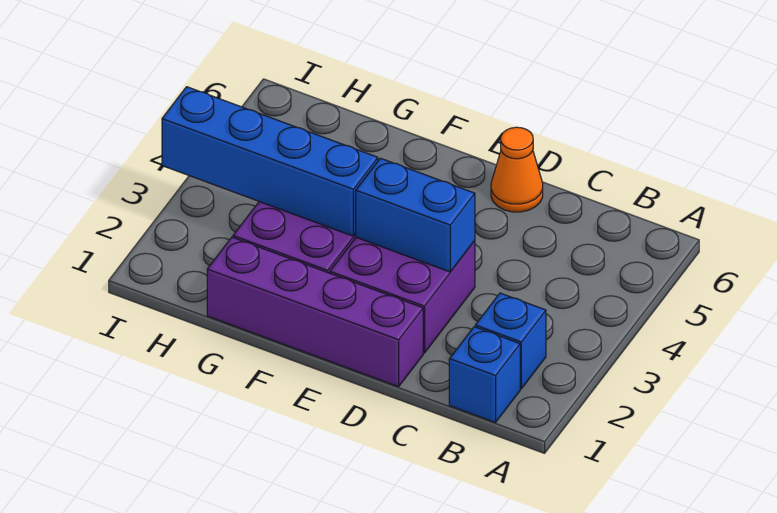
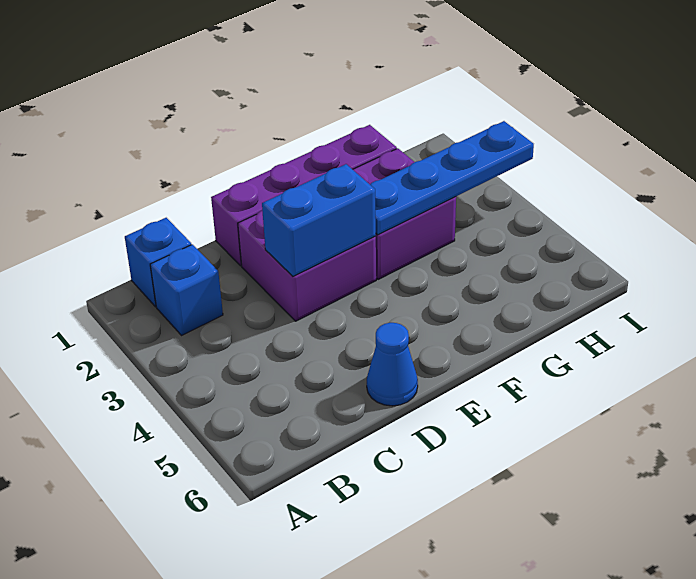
orange 1x1 cone [491,127,543,212] -> blue 1x1 cone [367,323,418,406]
blue 1x4 brick [162,87,378,236] -> blue 1x4 plate [370,121,534,235]

